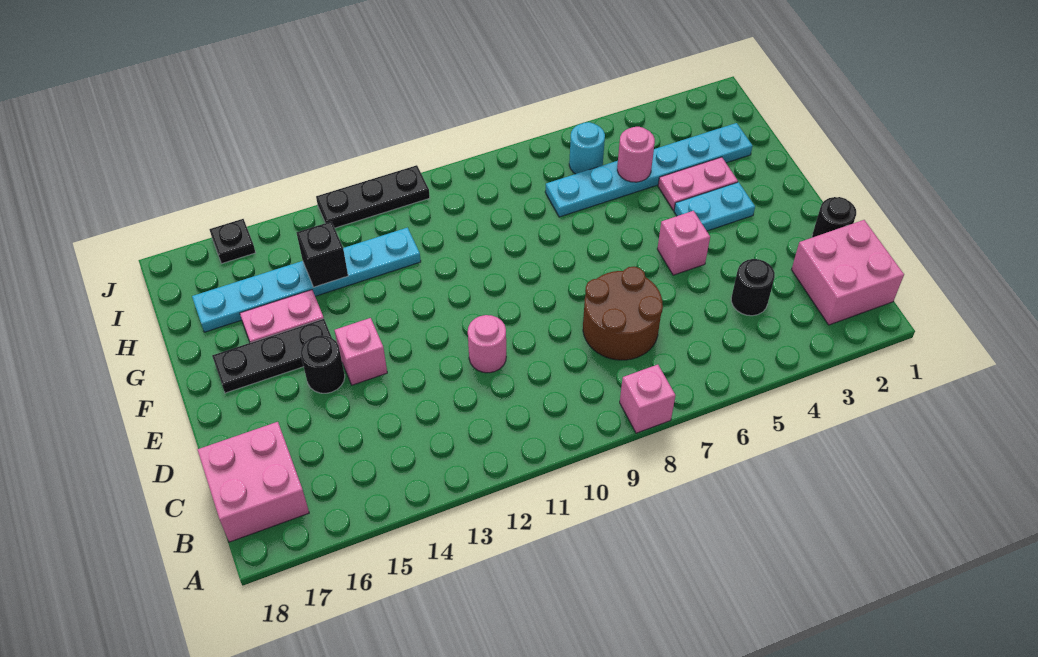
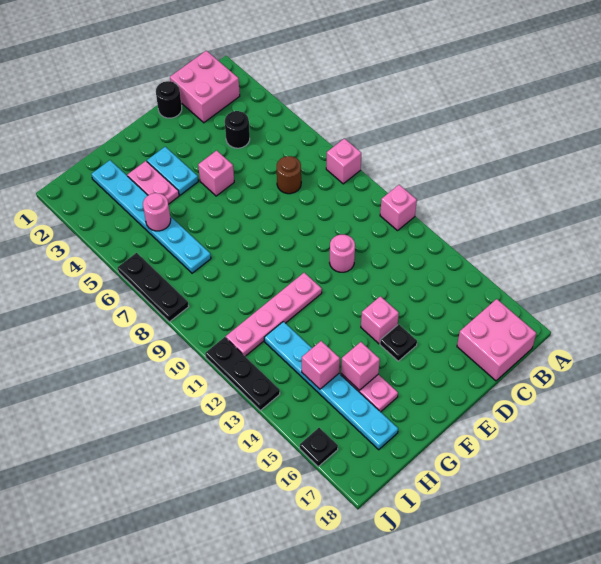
none -> pink 1x1 brick [380,185,417,231]
brown 2x2 round brick [583,267,663,360] -> brown 1x1 round brick [277,156,301,194]
black 1x1 round brick [301,335,345,393] -> black 1x1 plate [380,324,417,361]
none -> pink 1x4 plate [226,273,322,356]
black 1x3 plate [212,319,332,393] -> black 1x3 plate moved to [117,253,189,322]
none -> pink 1x1 brick [341,342,380,390]
black 1x1 brick [296,221,348,287] -> pink 1x1 brick [302,341,340,389]
cyan 1x1 round brick [569,122,605,174] -> none

